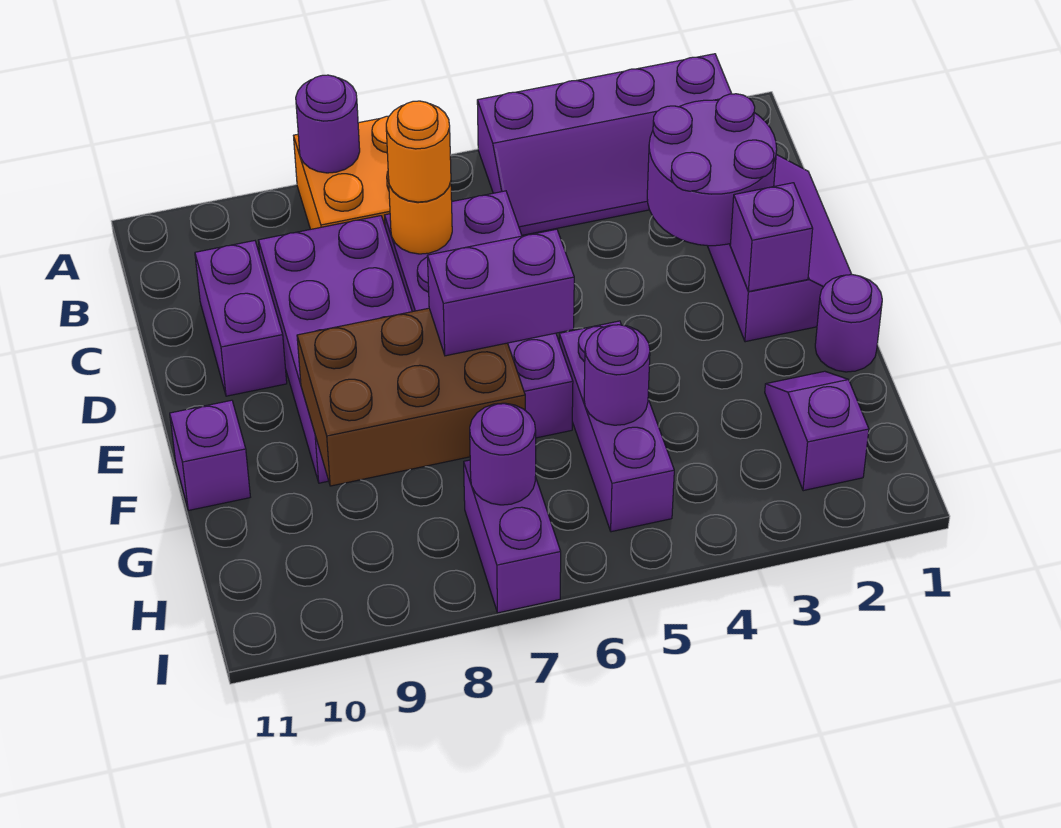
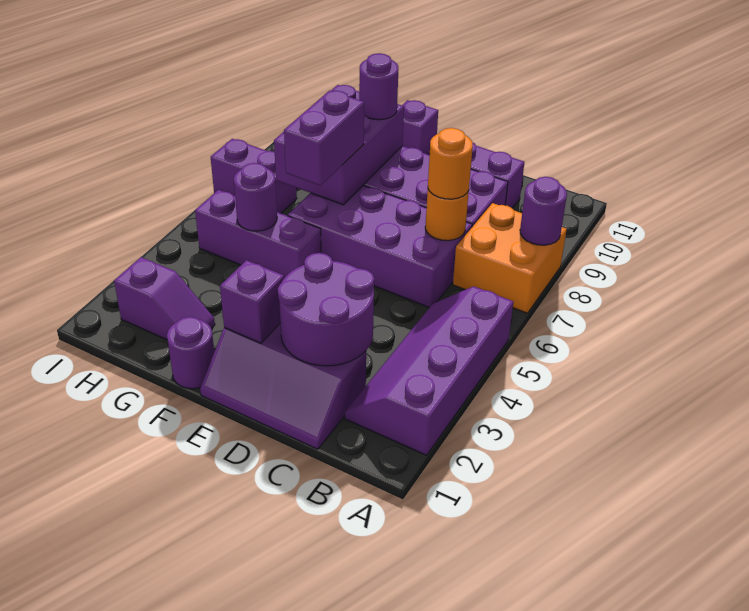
brown 2x3 brick [297,308,525,486] -> purple 2x3 brick [274,85,404,205]
purple 1x1 round brick [470,403,536,505] -> purple 1x1 round brick moved to [359,53,398,120]

